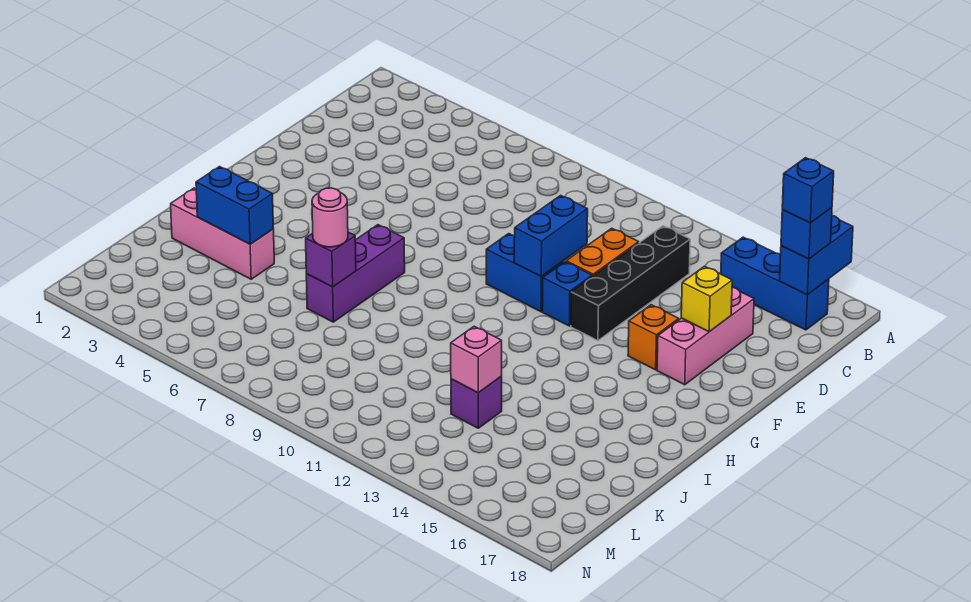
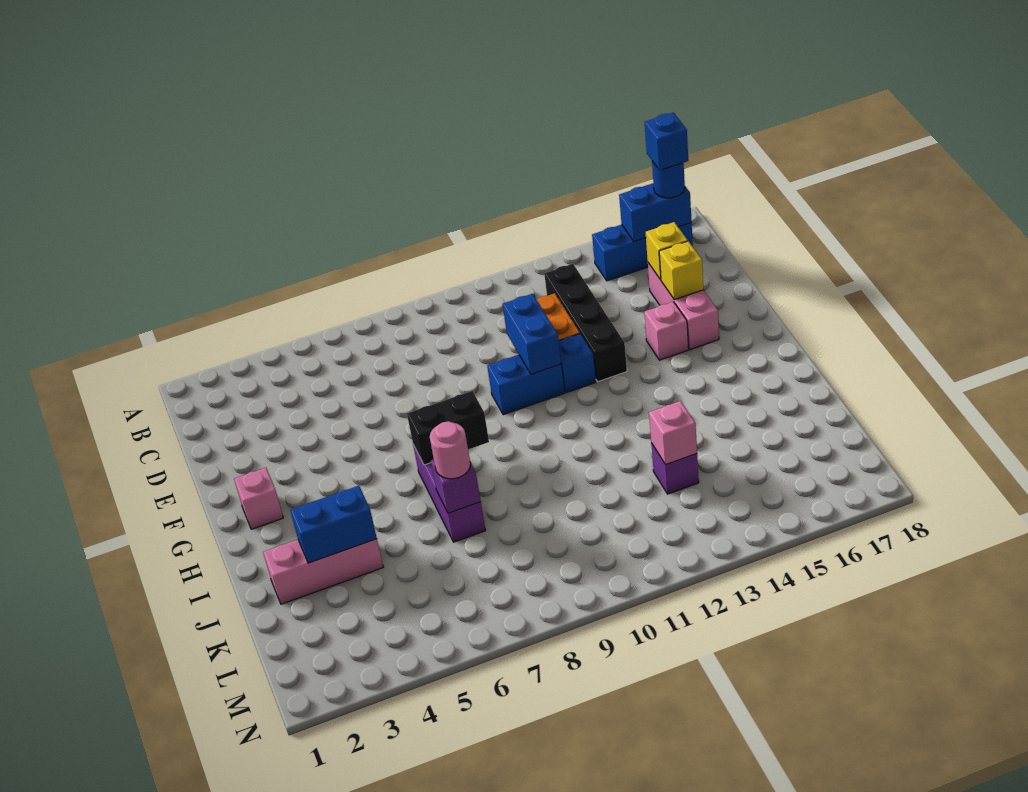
blue 1x2 brick [780,216,853,295] -> blue 1x2 brick turned to [619,183,692,242]
blue 1x1 brick [781,208,832,259] -> blue 1x1 round brick [652,161,685,198]
none -> yellow 1x1 brick [646,222,688,280]
orange 1x1 brick [628,305,679,370] -> pink 1x1 brick [644,302,689,360]
none -> pink 1x1 brick [234,468,283,529]
none -> black 1x2 brick [407,391,489,465]

